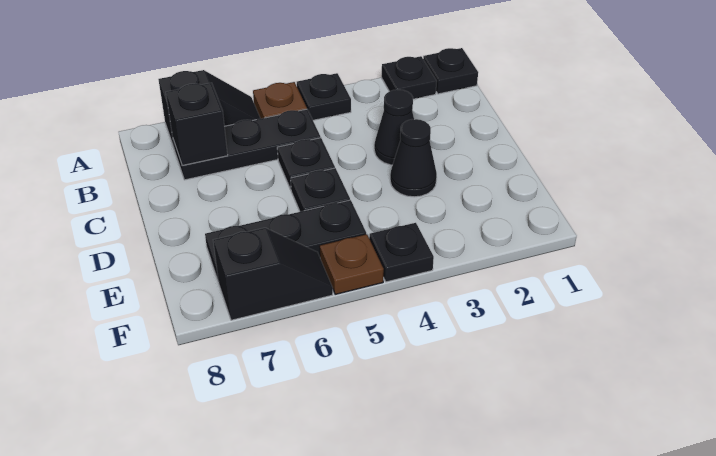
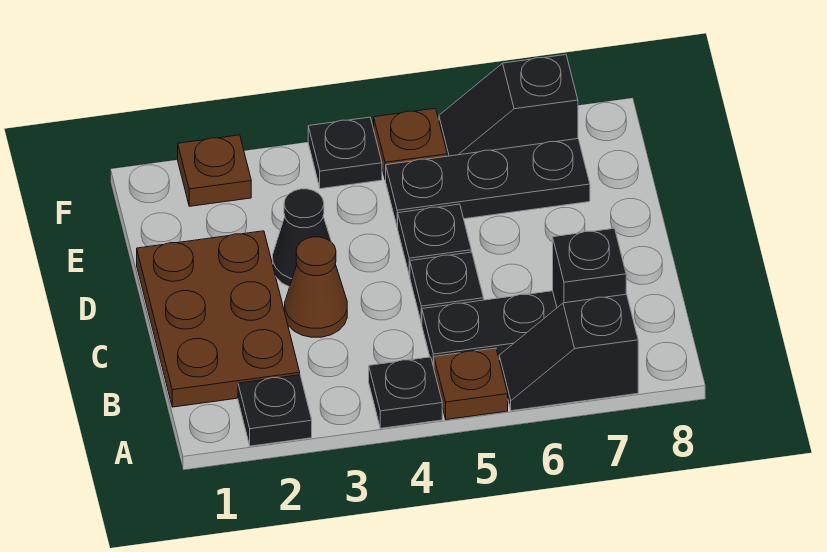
black 1x1 plate [423,48,478,94] -> none
none -> brown 2x3 plate [137,231,300,407]
black 1x1 cone [374,90,414,165] -> brown 1x1 cone [285,237,347,337]
none -> brown 1x1 plate [178,135,251,206]

